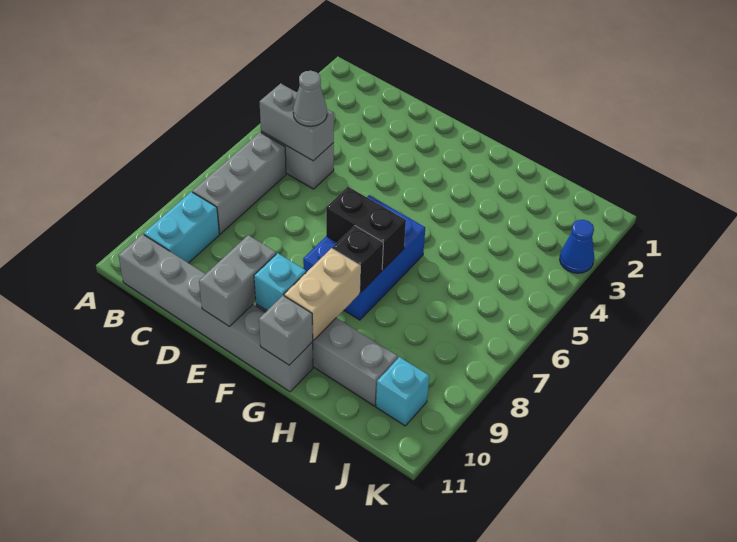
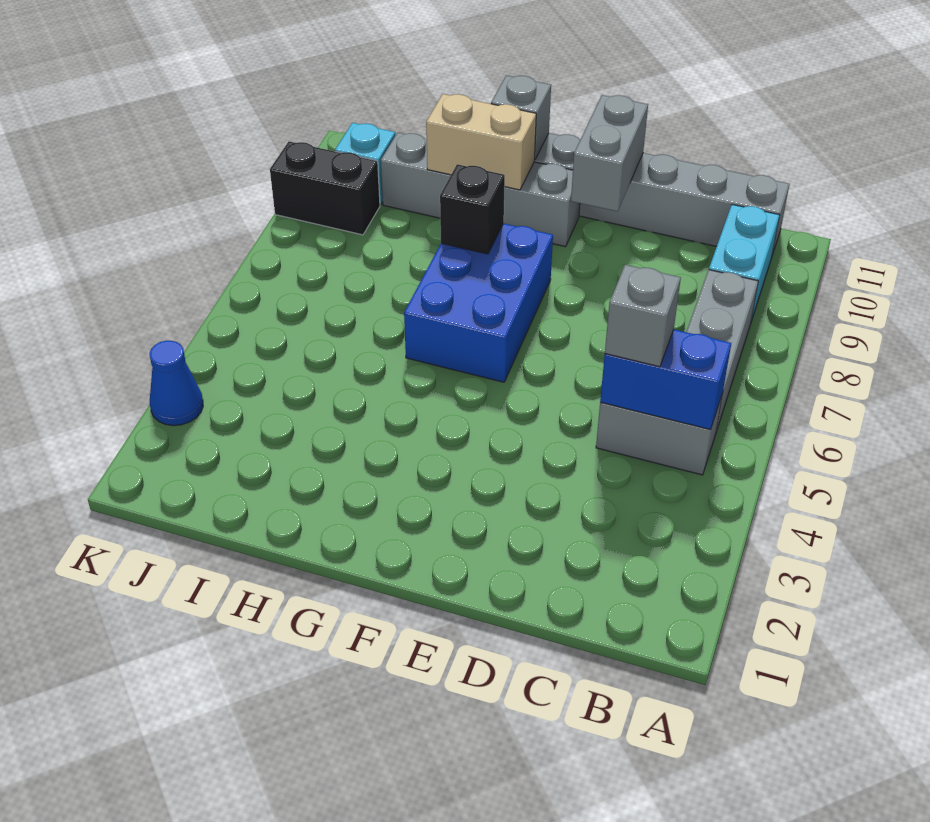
grey 1x2 brick [260,83,334,161] -> blue 1x2 brick [600,330,731,430]
grey 1x1 cone [293,71,327,126] -> grey 1x1 brick [605,265,681,367]
black 1x2 brick [326,187,406,270] -> black 1x2 brick moved to [270,141,380,235]
cyan 1x1 brick [254,253,306,311] -> none
tan 1x2 brick [284,248,360,340] -> tan 1x2 brick turned to [426,94,536,190]

